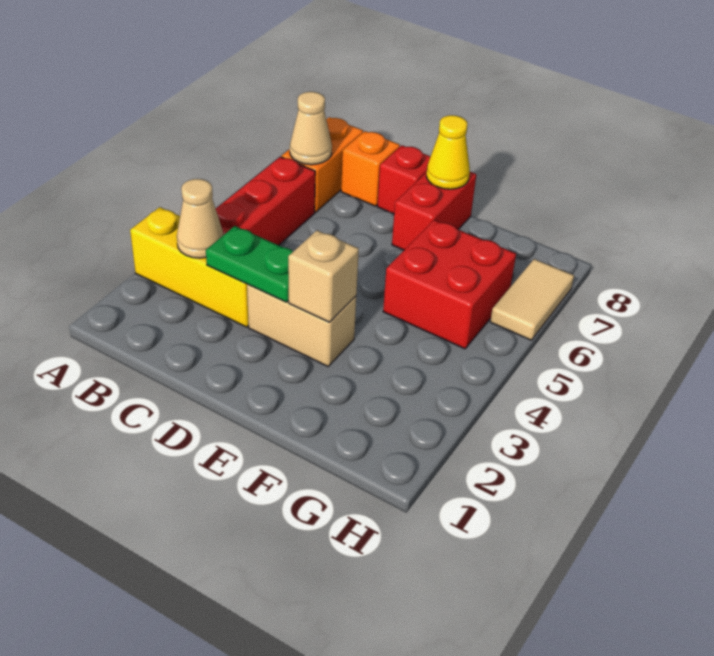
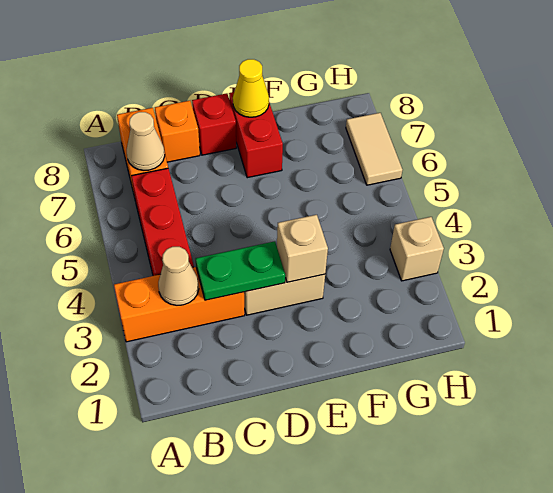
yellow 1x3 brick [130,207,249,327] -> orange 1x3 brick [114,267,245,342]
red 2x2 brick [383,220,516,349] -> none
none -> tan 1x1 brick [390,217,444,281]

